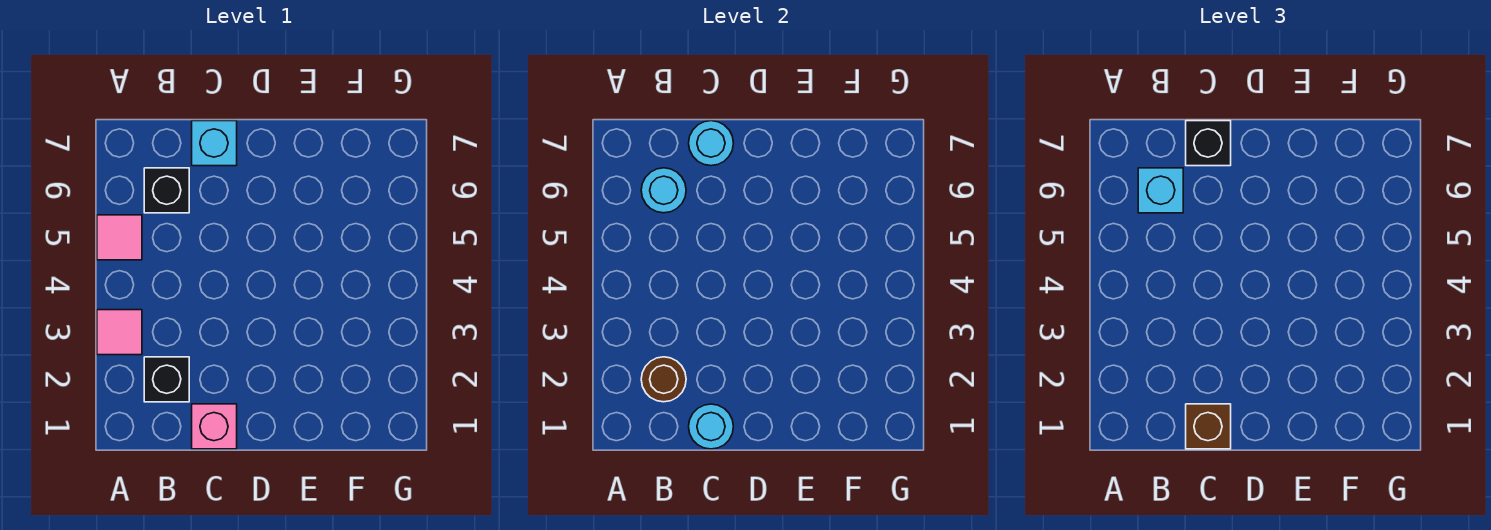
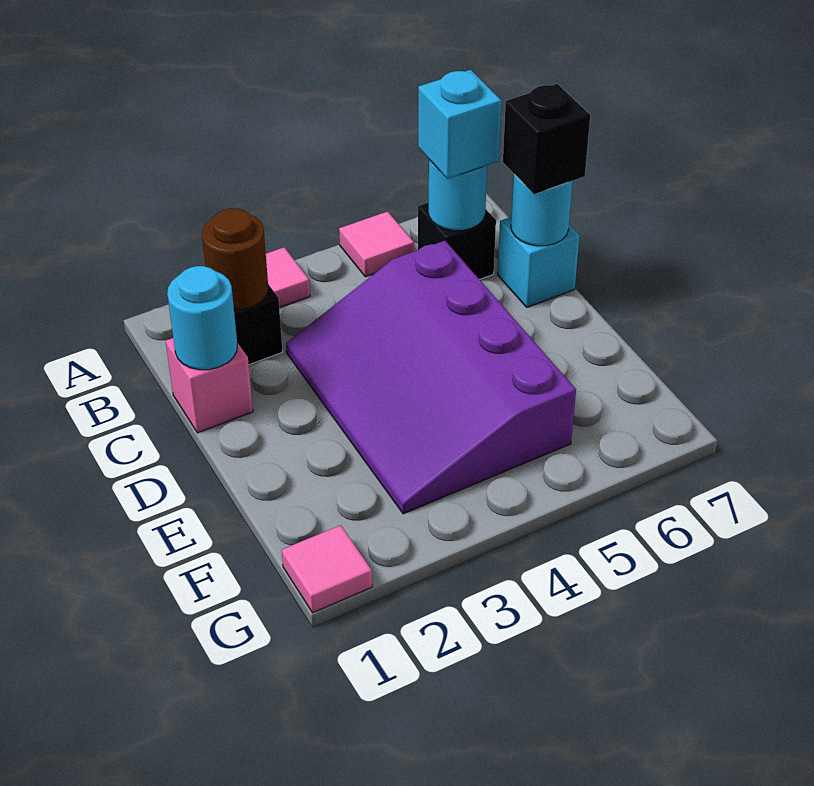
brown 1x1 brick [1186,404,1231,449] -> none
none -> purple 3x4 slope [286,241,576,514]
none -> pink 1x1 tile [282,525,372,613]

